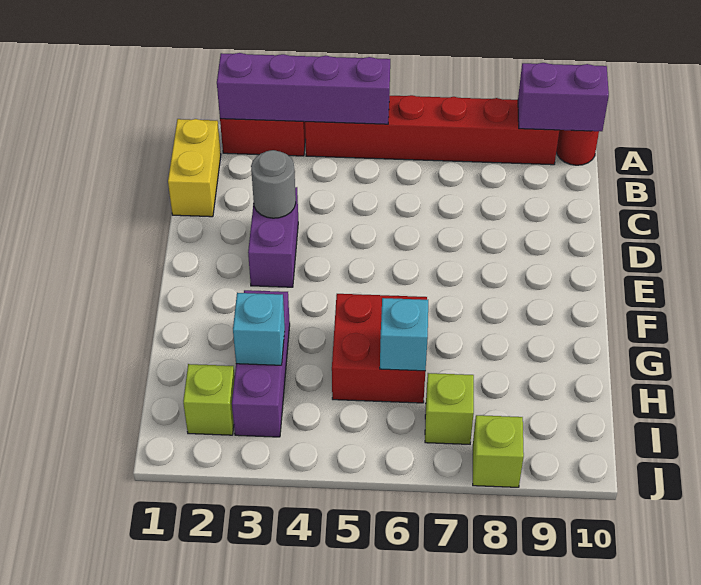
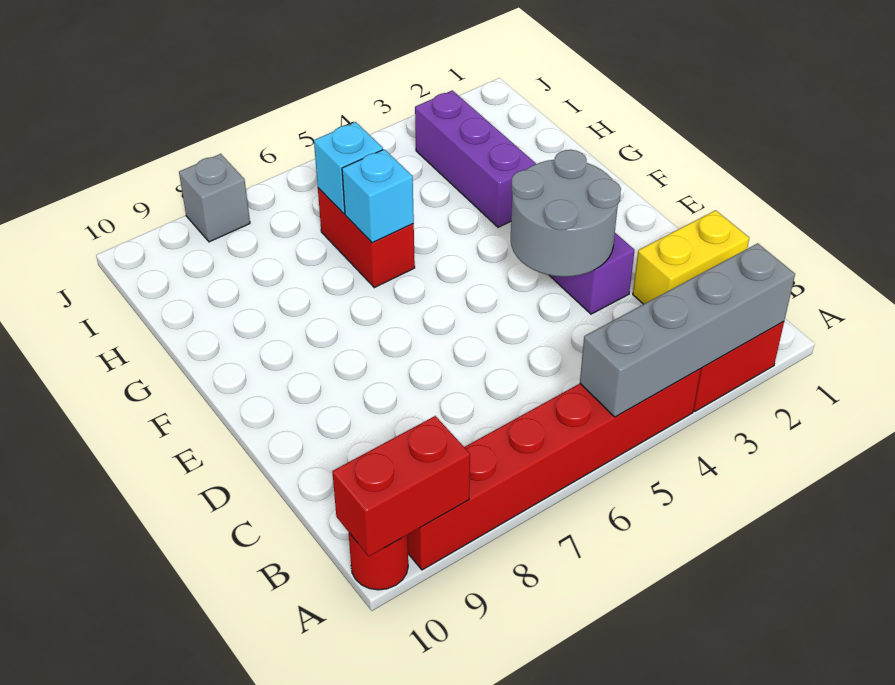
purple 1x4 brick [217,53,390,124] -> grey 1x4 brick [580,243,795,417]
purple 1x2 brick [518,63,609,131] -> red 1x2 brick [332,416,470,556]
yellow 1x2 brick [168,119,221,217] -> yellow 1x2 brick turned to [633,210,749,304]
grey 1x1 round brick [251,150,296,218] -> grey 2x2 round brick [511,150,621,277]
red 2x2 brick [332,294,427,403] -> red 1x2 brick [318,188,415,288]
cyan 1x1 brick [233,293,285,365] -> cyan 1x1 brick moved to [342,149,414,243]
lime 1x1 brick [183,364,235,435] -> none
lime 1x1 brick [425,373,474,444] -> none
lime 1x1 brick [473,415,524,487] -> grey 1x1 brick [179,154,250,242]

